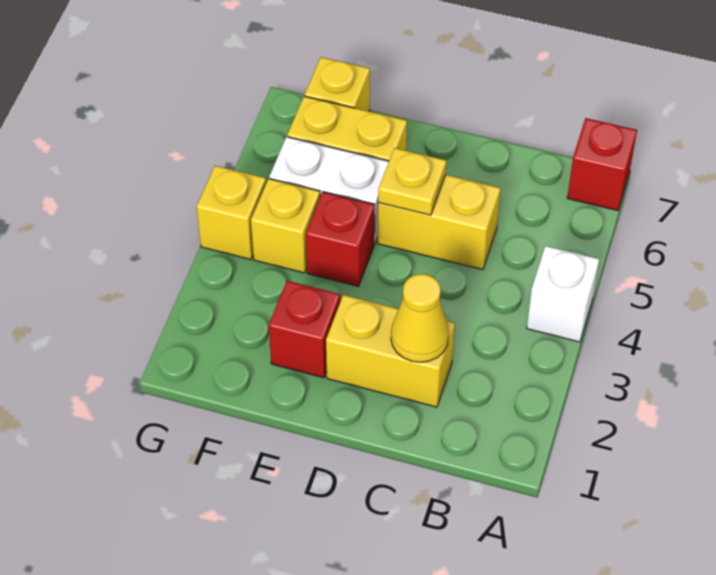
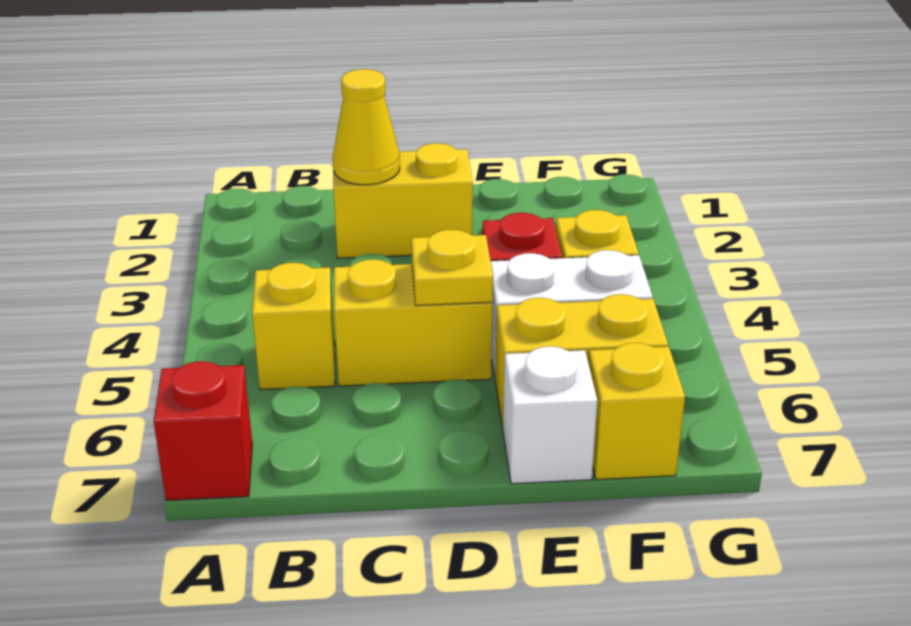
white 1x1 brick [527,246,599,342] -> white 1x1 brick moved to [503,346,597,484]
red 1x1 brick [269,281,340,378] -> none
yellow 1x1 brick [196,166,266,259] -> yellow 1x1 brick moved to [252,263,335,390]

